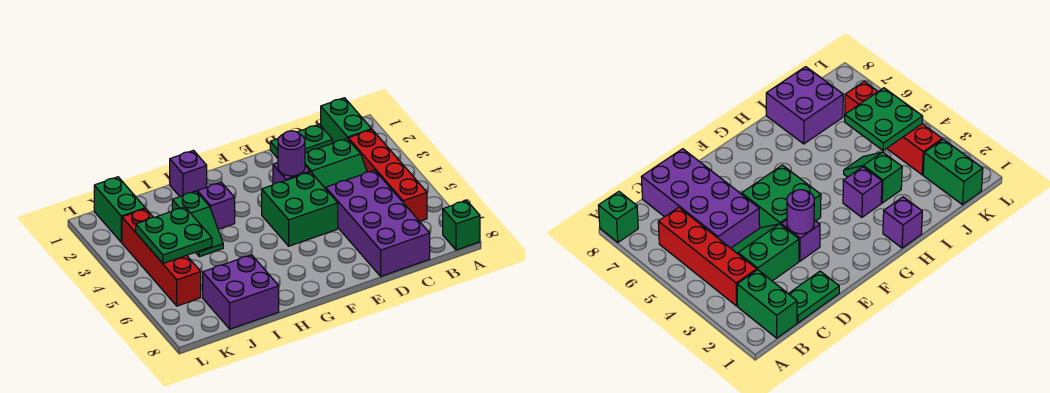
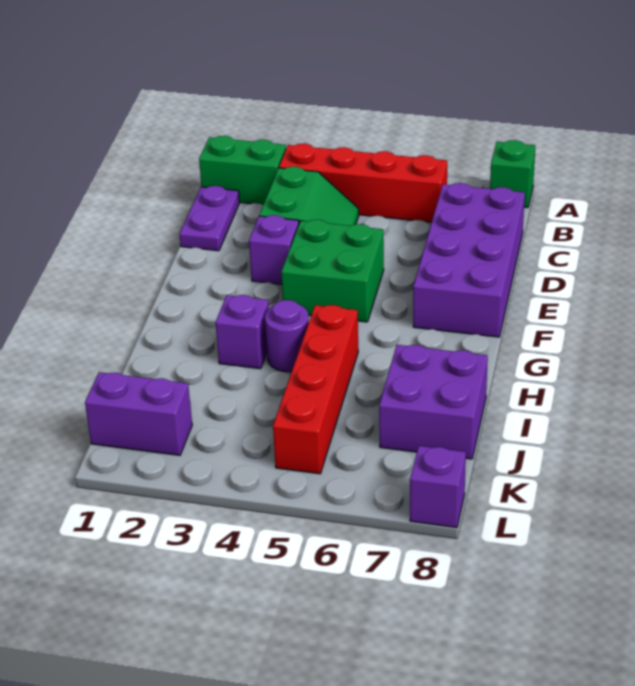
green 1x2 plate [270,124,333,158] -> purple 1x2 plate [180,186,239,251]
purple 2x4 brick [326,170,430,276] -> purple 2x4 brick turned to [413,183,525,337]
purple 1x1 round brick [278,131,305,176] -> purple 1x1 round brick moved to [265,300,309,372]
purple 1x1 brick [170,150,207,196] -> purple 1x1 brick moved to [410,446,466,528]
green 1x2 slope [172,191,223,257] -> none
green 2x2 plate [136,207,212,263] -> none
green 1x2 brick [94,177,145,242] -> purple 1x2 brick [85,372,192,455]
red 1x4 brick [122,208,201,306] -> red 1x4 brick turned to [273,305,358,474]

